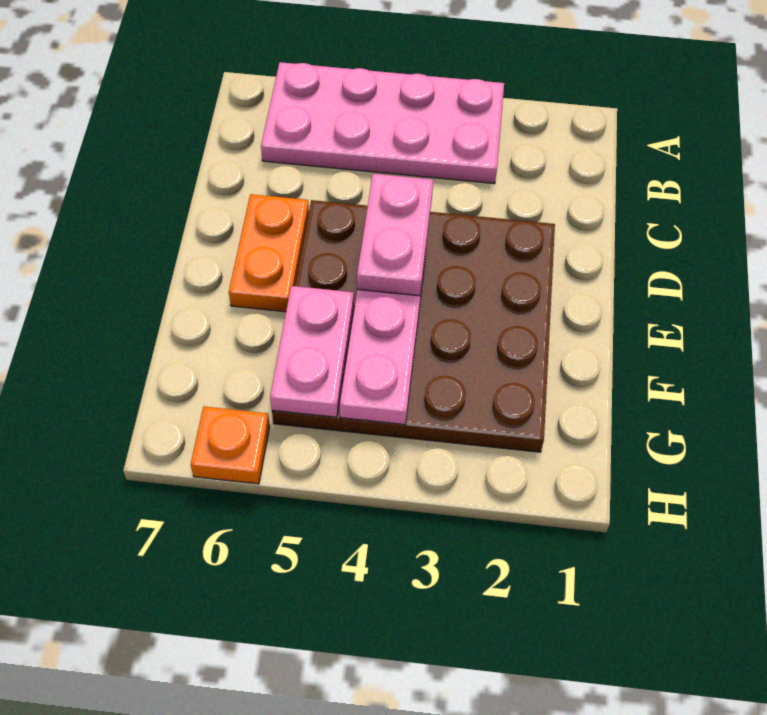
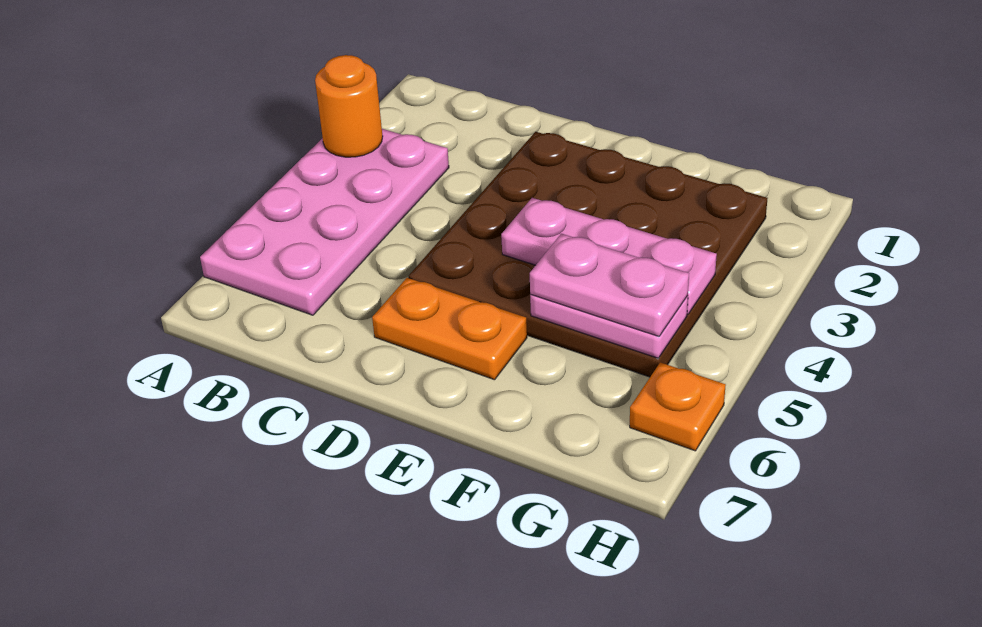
none -> orange 1x1 round brick [315,55,383,157]
pink 1x2 plate [357,174,433,296] -> pink 1x2 plate moved to [530,234,689,336]

